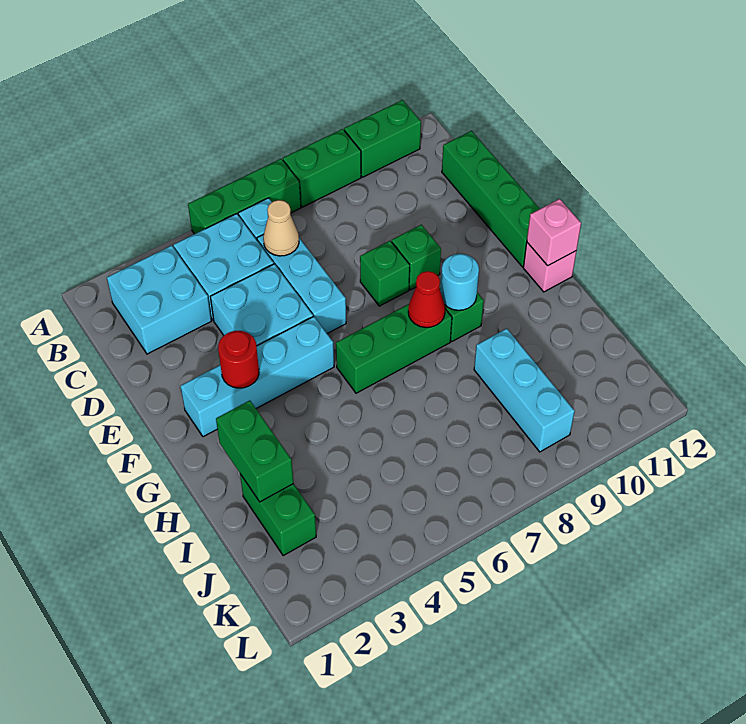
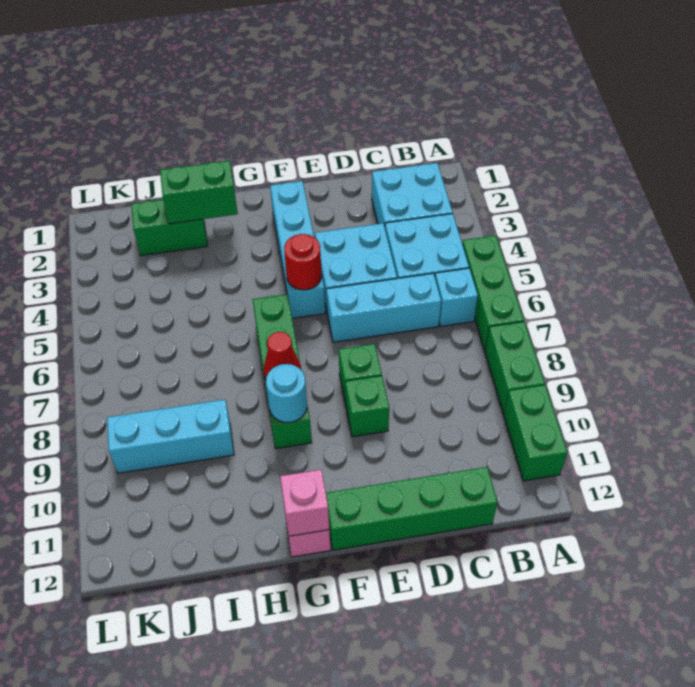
tan 1x1 cone [263,200,299,256] -> none
red 1x1 round brick [218,331,259,388] -> red 1x1 round brick moved to [284,234,322,290]

